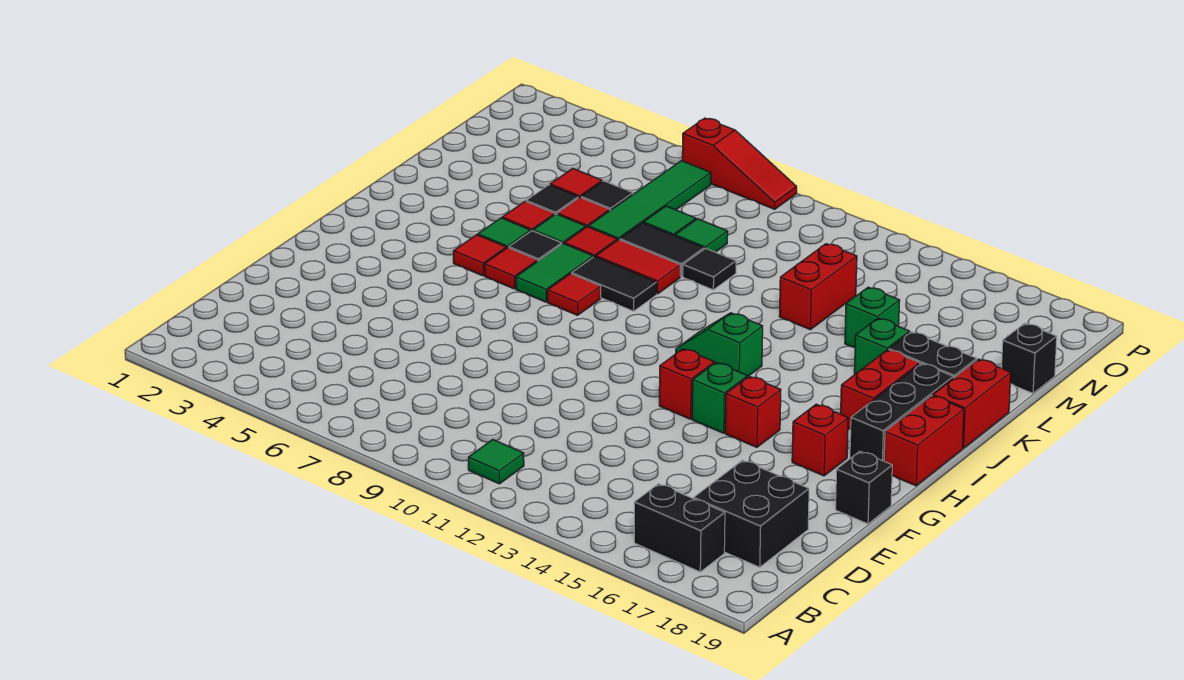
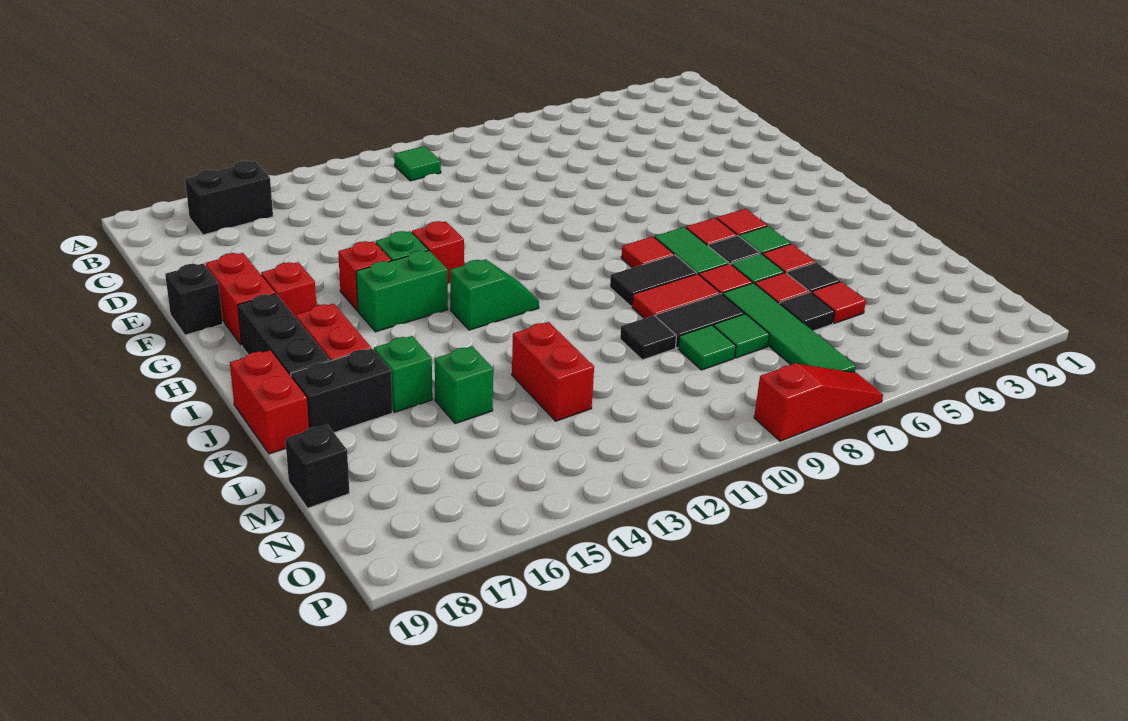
black 2x2 brick [694,460,809,567] -> none
none -> green 1x2 brick [356,250,448,332]
red 1x2 brick [884,395,964,486] -> red 1x2 brick moved to [206,253,275,345]
red 1x3 slope [682,118,797,209] -> red 1x3 slope turned to [754,363,883,441]

